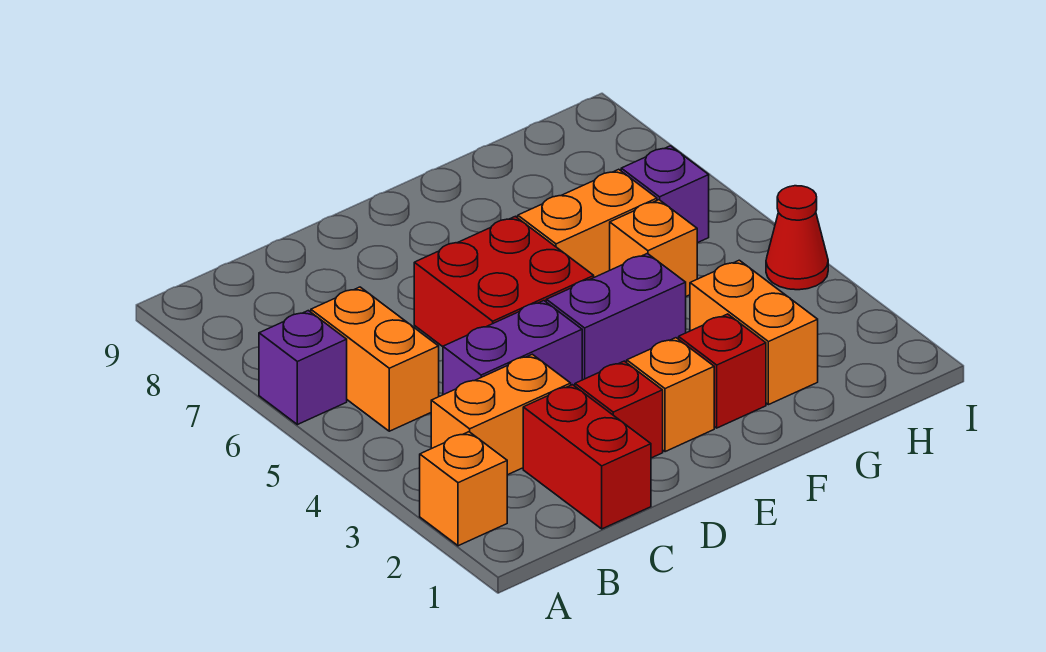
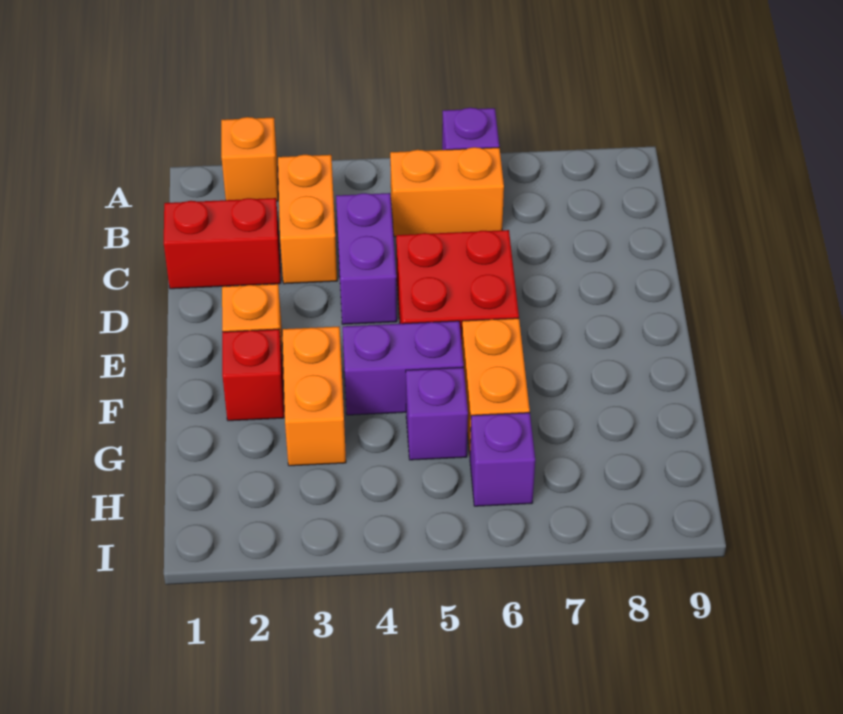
red 1x1 brick [575,361,663,458] -> none
purple 1x2 brick [546,254,686,380] -> purple 1x2 brick turned to [343,321,464,415]
orange 1x2 brick [690,260,818,405] -> orange 1x2 brick turned to [282,327,346,466]
orange 1x1 brick [610,200,697,296] -> purple 1x1 brick [406,367,468,460]
red 1x1 cone [766,186,828,290] -> none

